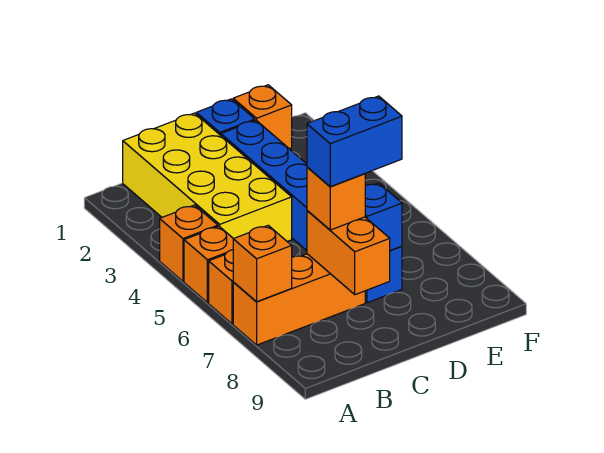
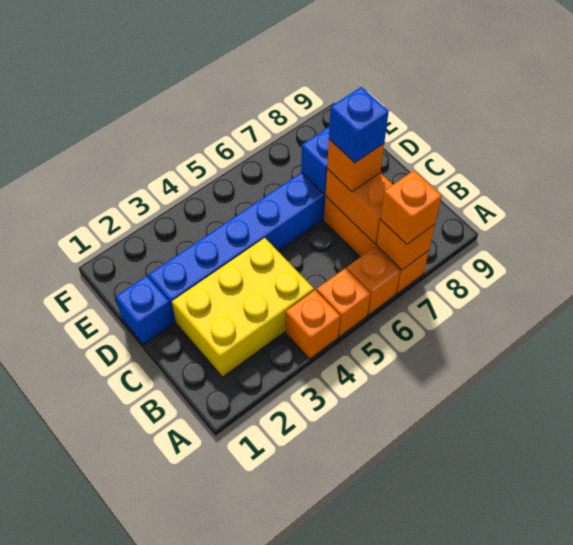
yellow 2x4 brick [123,113,292,241] -> yellow 2x3 brick [172,238,314,377]
orange 1x2 brick [307,211,390,295] -> orange 1x2 brick turned to [326,169,393,244]
blue 1x2 brick [307,96,402,187] -> blue 1x1 brick [329,87,389,163]
orange 1x1 brick [233,85,292,149] -> orange 1x1 brick moved to [380,171,442,244]

